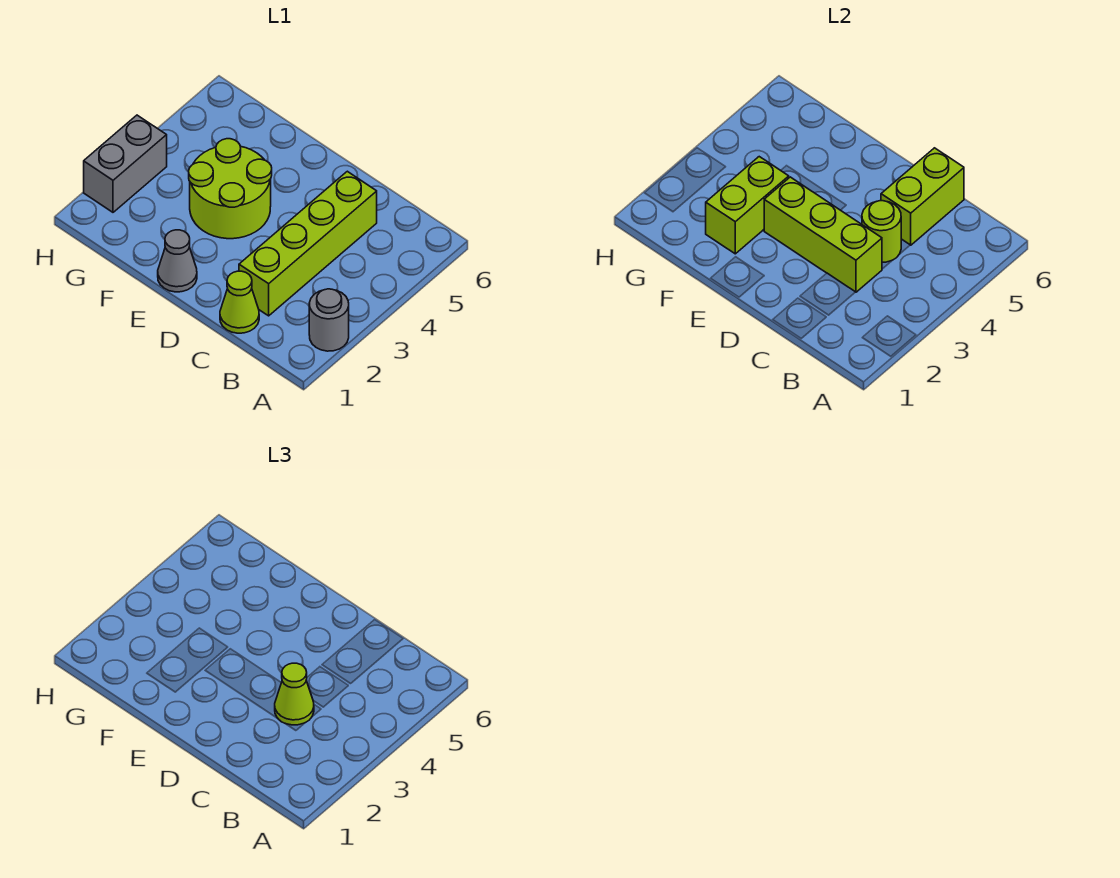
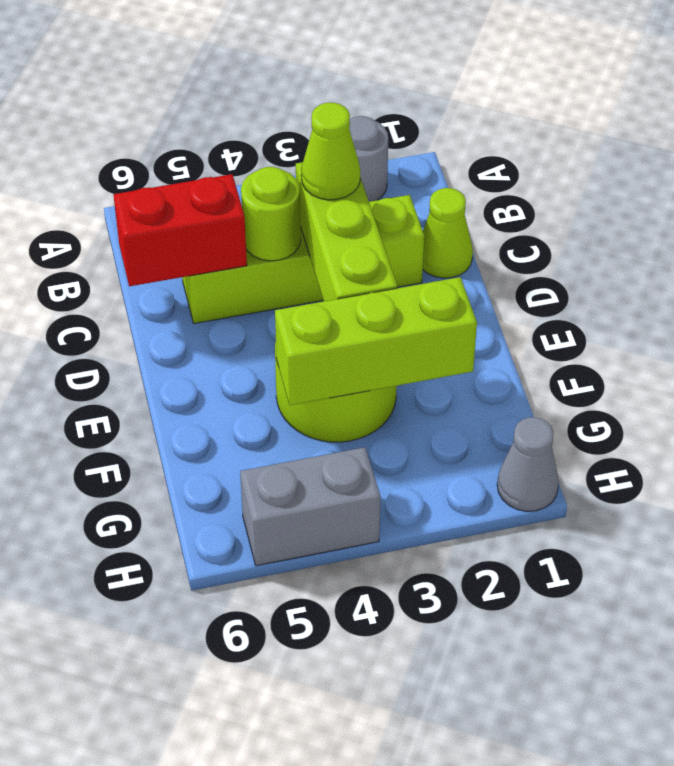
lime 1x2 brick [881,148,964,245] -> red 1x2 brick [113,174,247,286]
grey 1x1 cone [158,230,197,292] -> grey 1x1 cone moved to [497,417,559,511]
lime 1x2 brick [706,157,789,254] -> lime 1x3 brick [275,277,477,405]
grey 1x2 brick [84,115,167,212] -> grey 1x2 brick moved to [240,447,381,566]

